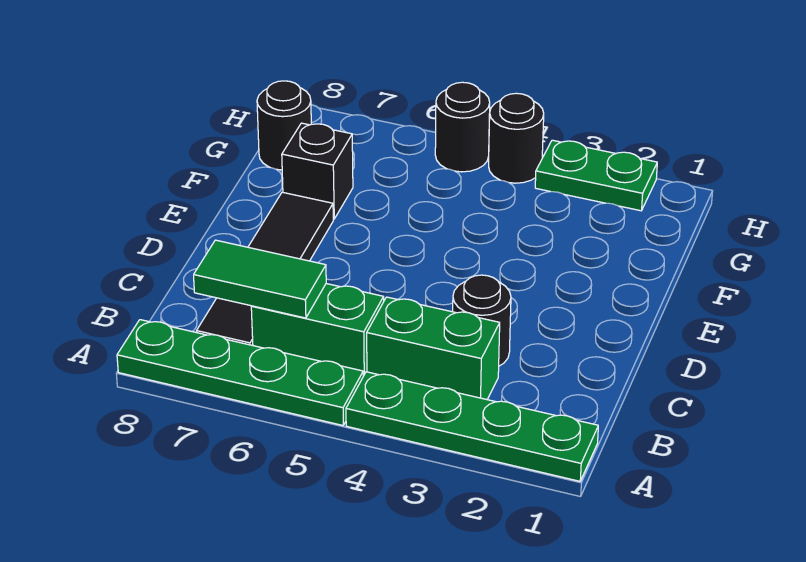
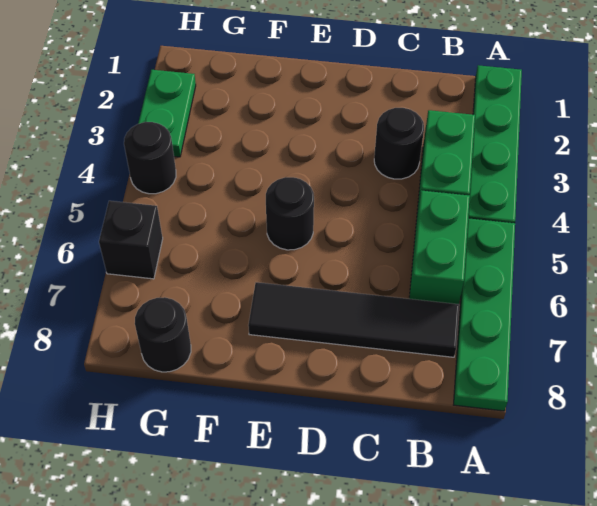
green 1x2 tile [194,240,326,318] -> none
black 1x1 brick [282,123,353,219] -> black 1x1 brick moved to [99,201,163,279]
black 1x1 round brick [435,82,490,172] -> black 1x1 round brick moved to [266,177,314,250]

